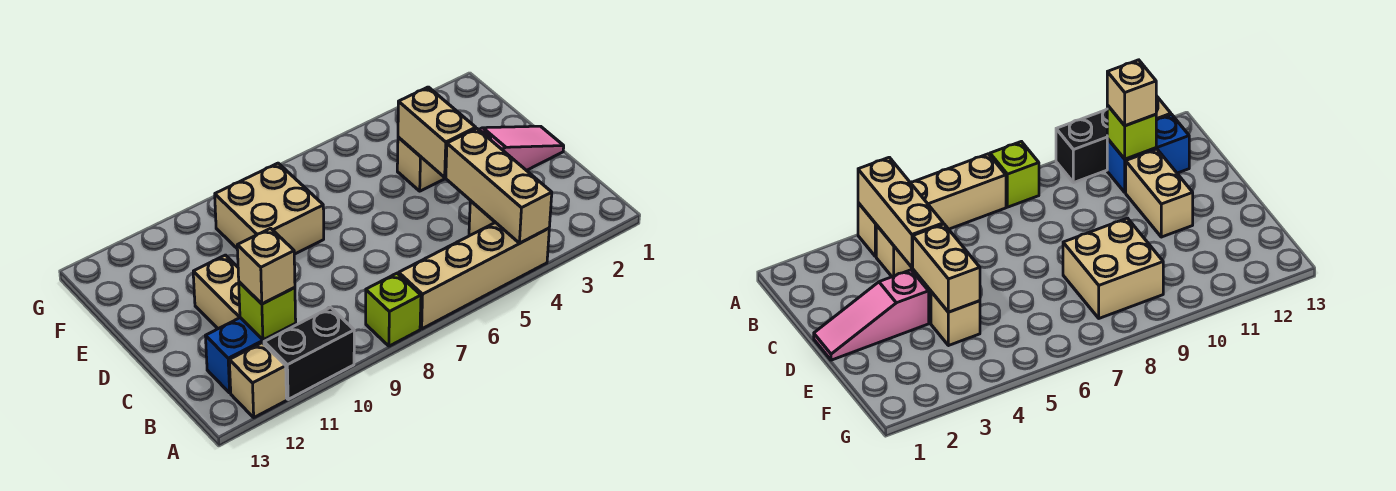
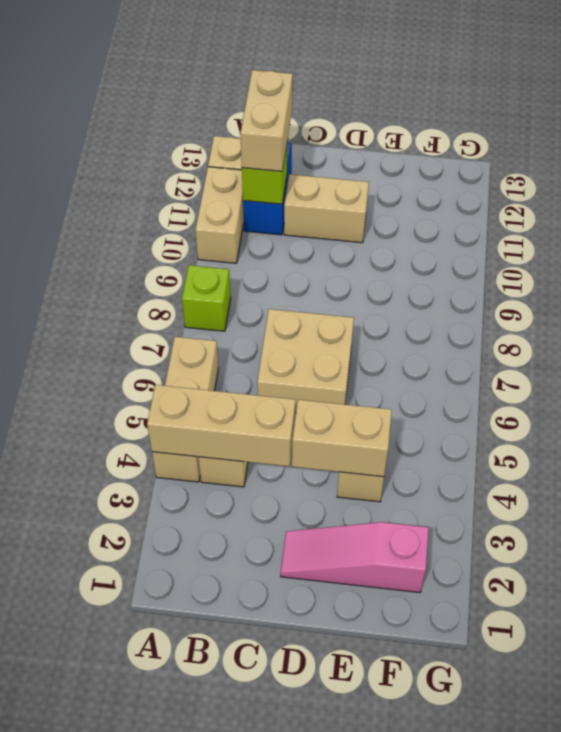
tan 1x4 brick [399,222,549,329] -> tan 1x3 brick [152,337,219,482]
black 1x2 brick [264,307,354,400] -> tan 1x2 brick [195,167,244,263]
tan 1x1 brick [237,228,295,304] -> tan 1x2 brick [240,70,293,171]
pink 1x3 slope [479,126,564,171] -> pink 1x3 slope turned to [281,522,429,593]
tan 2x2 brick [215,163,324,254] -> tan 2x2 brick moved to [257,309,354,413]

